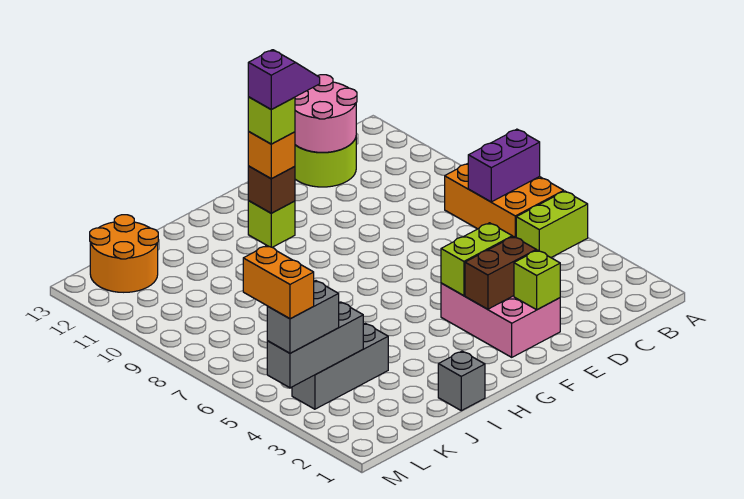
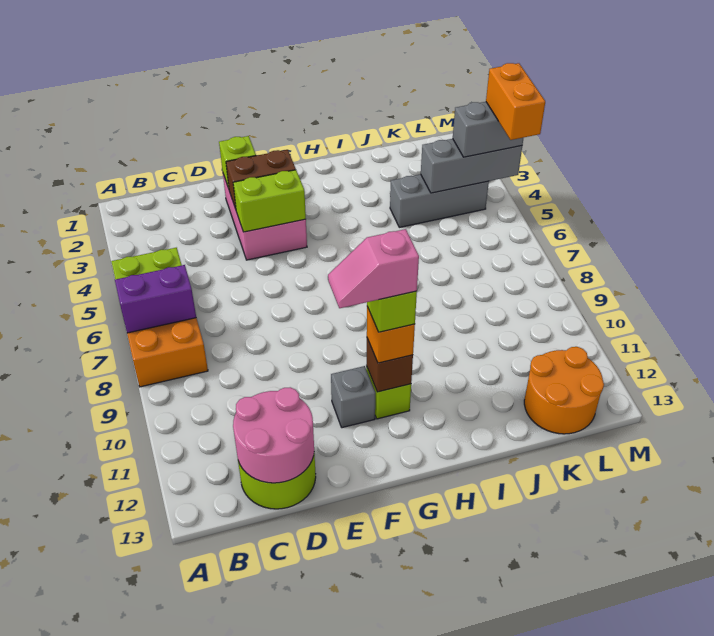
purple 1x2 slope [248,50,320,109] -> pink 1x2 slope [328,229,419,308]
grey 1x1 brick [438,351,485,411] -> grey 1x1 brick moved to [331,366,375,428]

